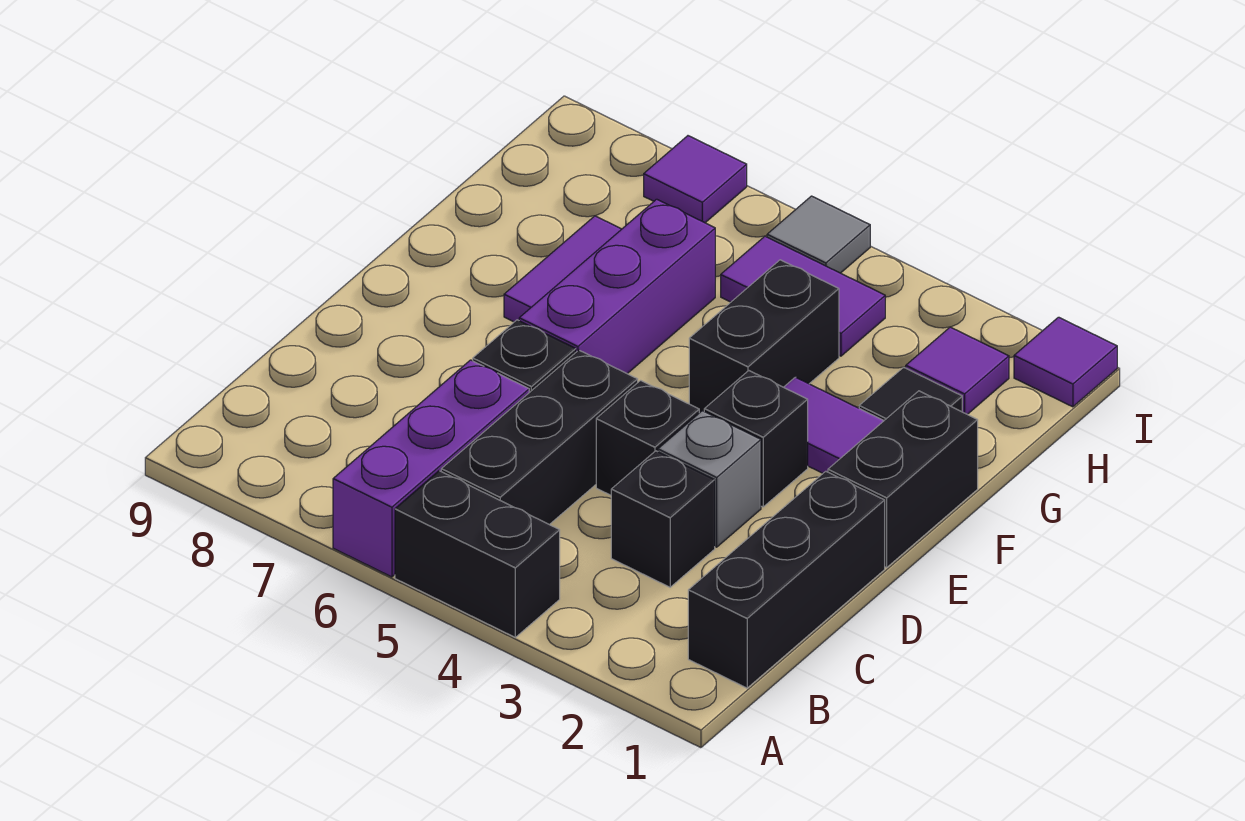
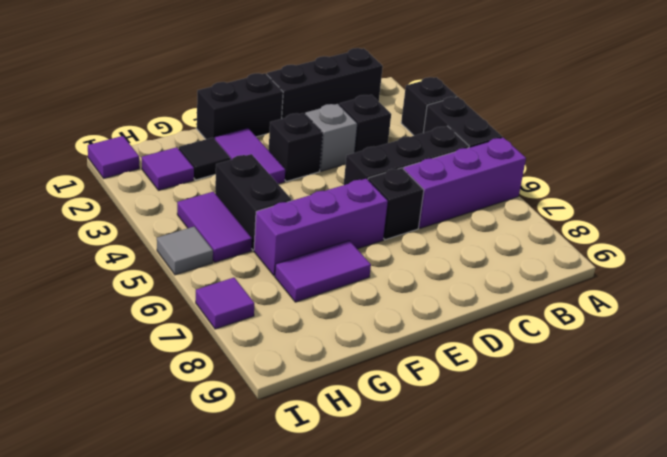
black 1x1 brick [596,380,699,495] -> black 1x1 brick moved to [401,77,457,136]
black 1x2 brick [689,260,839,413] -> black 1x2 brick turned to [215,154,292,250]

